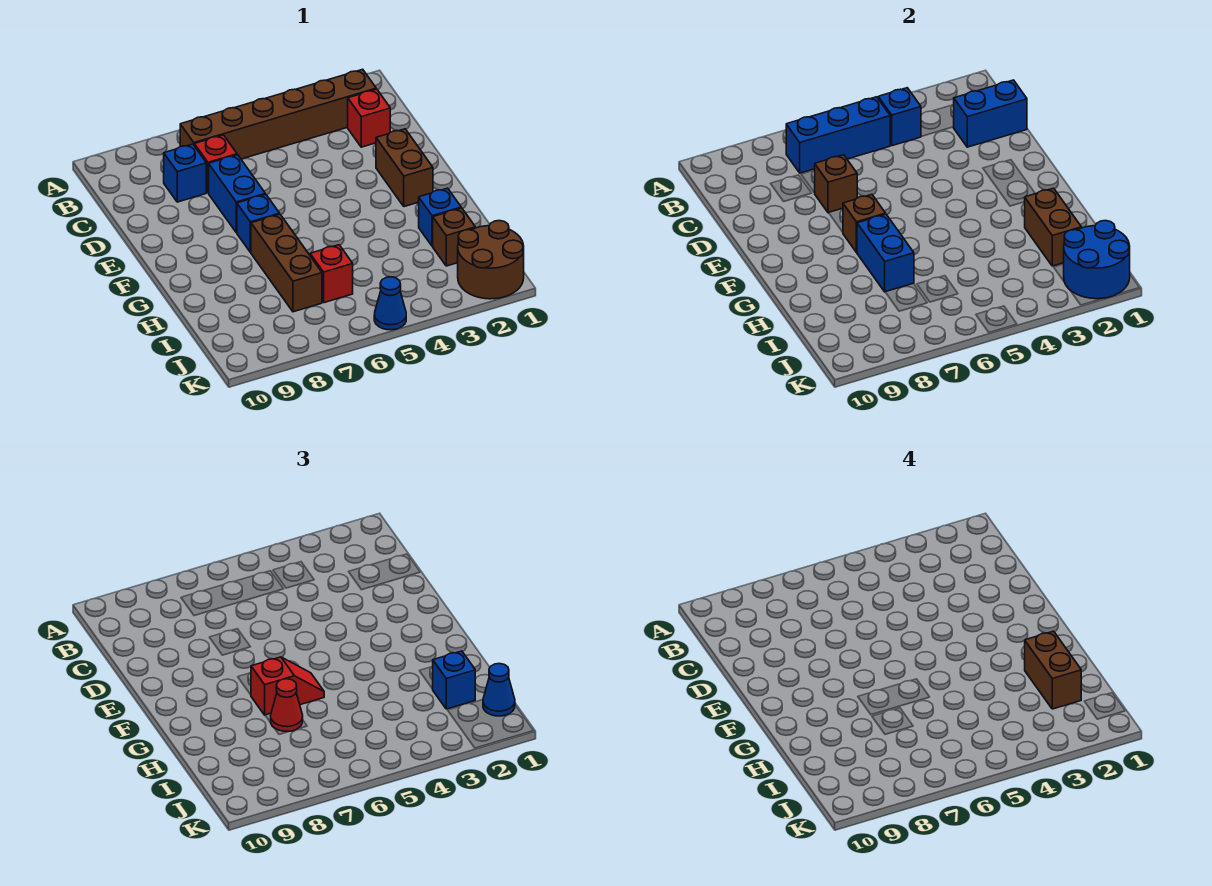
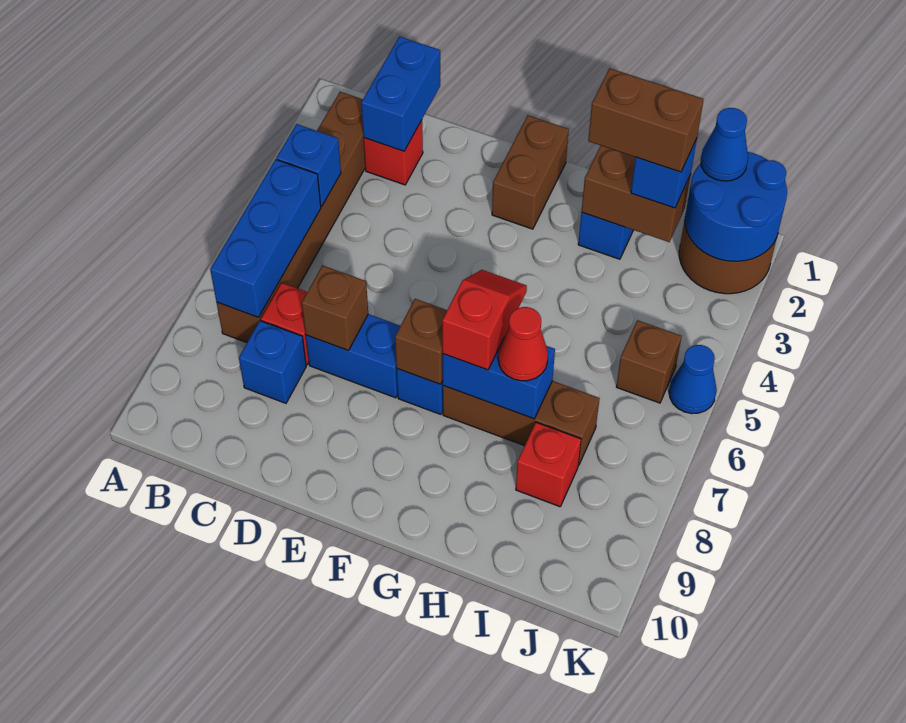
brown 1x2 brick [376,129,433,207] -> brown 1x2 brick turned to [492,115,569,229]
brown 1x1 brick [433,208,475,266] -> brown 1x1 brick moved to [616,320,682,403]
red 1x1 brick [310,245,353,303] -> red 1x1 brick moved to [516,422,581,507]

